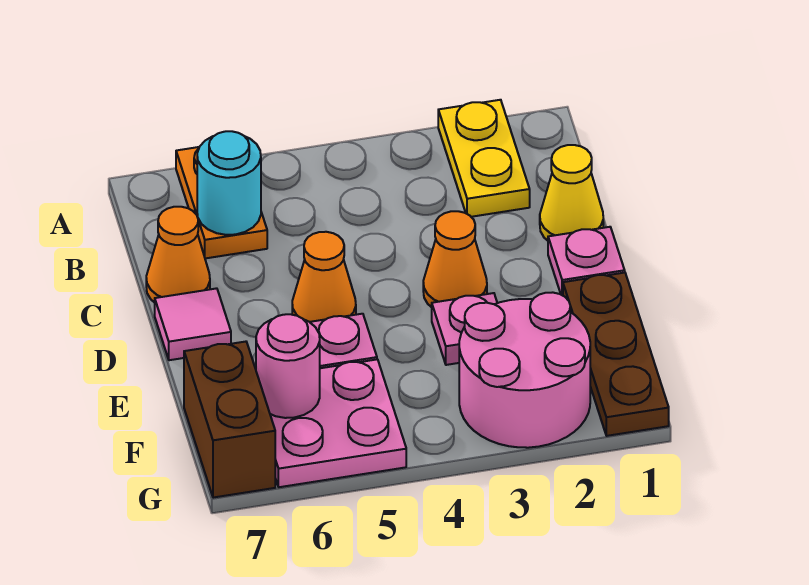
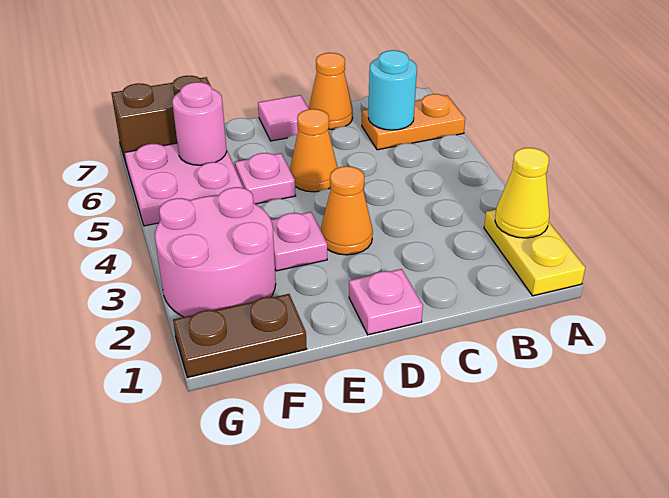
yellow 1x2 plate [438,100,530,217] -> yellow 1x2 plate turned to [484,210,585,296]
yellow 1x1 cone [540,145,603,241] -> yellow 1x1 cone moved to [495,148,549,238]
brown 1x3 plate [563,273,669,436] -> brown 1x2 plate [173,294,307,377]

